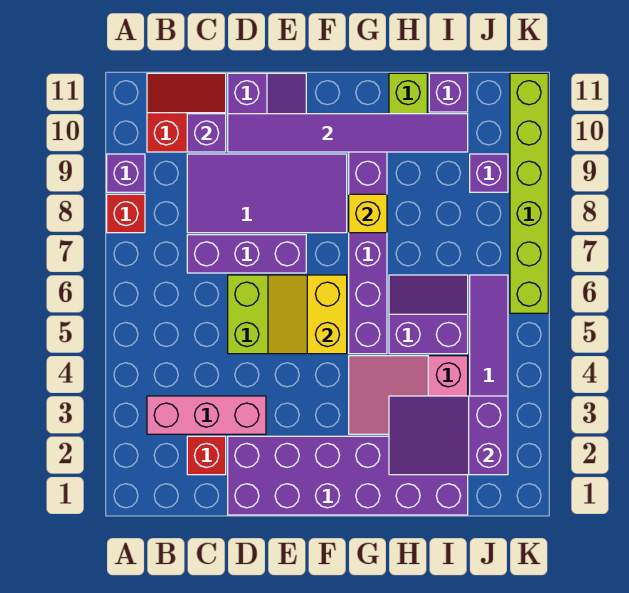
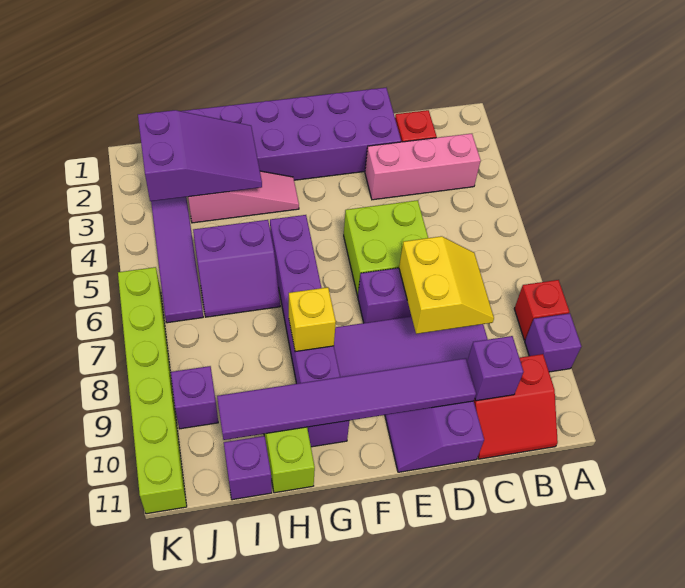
yellow 2x2 slope [268,275,347,354] -> yellow 2x2 slope moved to [399,236,494,334]
pink 2x3 slope [349,356,468,434] -> pink 1x3 slope [188,171,299,223]

